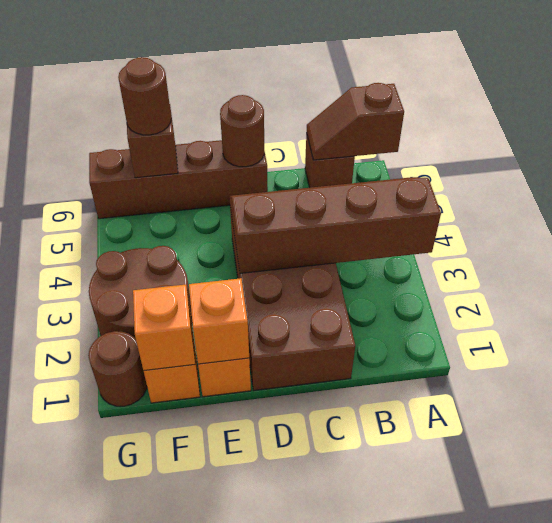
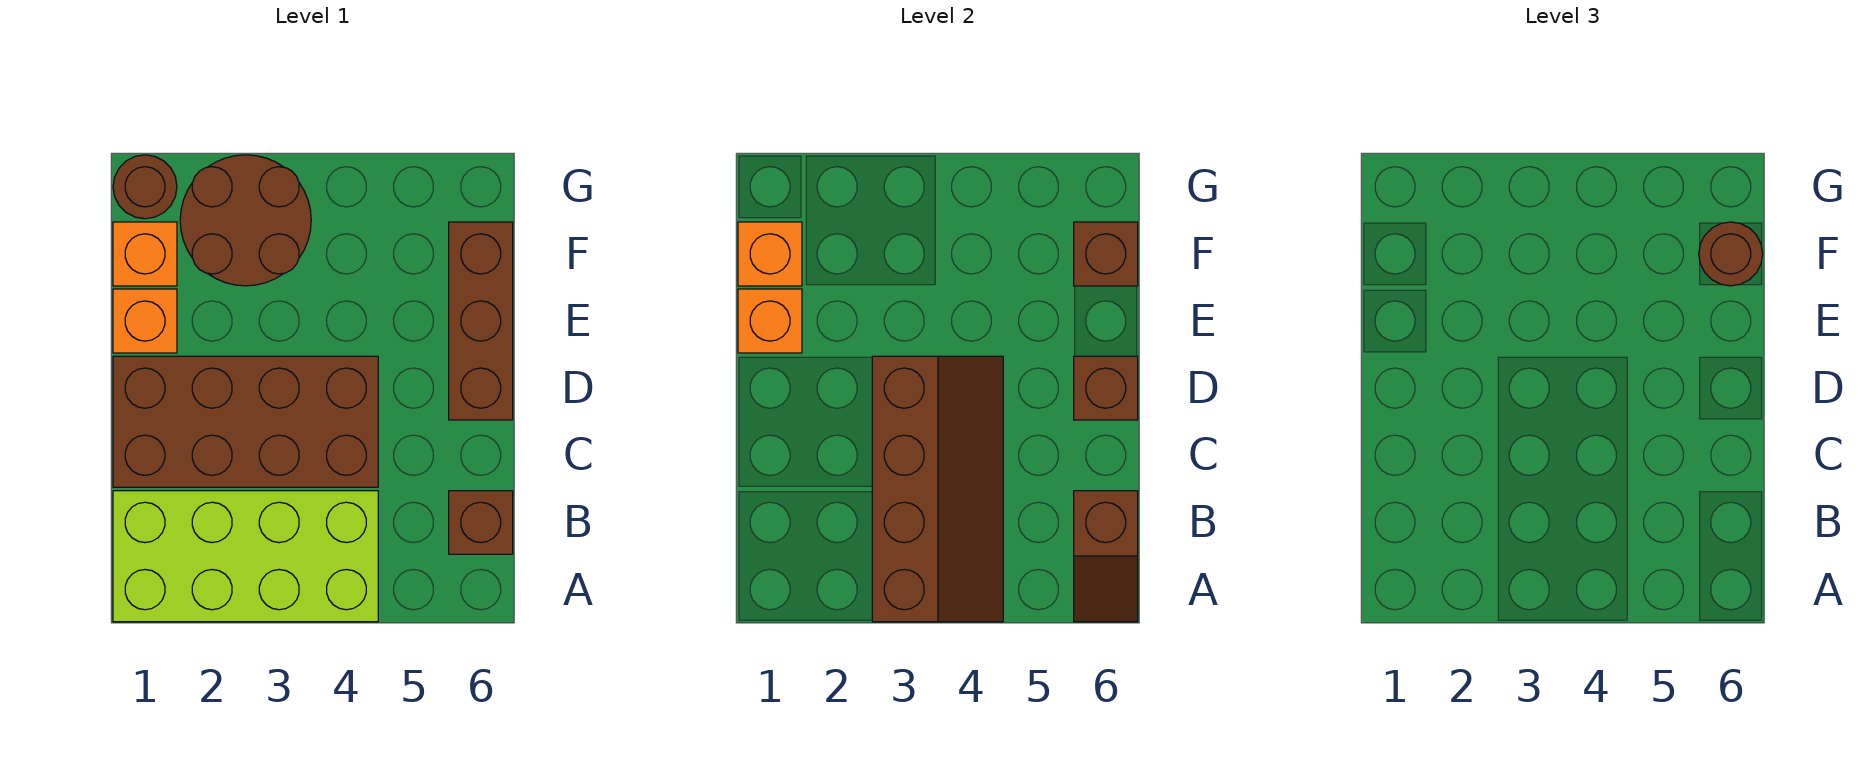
none -> lime 2x4 brick [113,491,378,622]
brown 1x2 slope [307,83,404,160] -> brown 1x2 slope turned to [1074,491,1138,622]
brown 1x4 brick [89,140,268,219] -> brown 1x3 brick [449,222,513,420]
brown 1x1 round brick [220,95,264,167] -> brown 1x1 brick [1074,356,1138,420]

